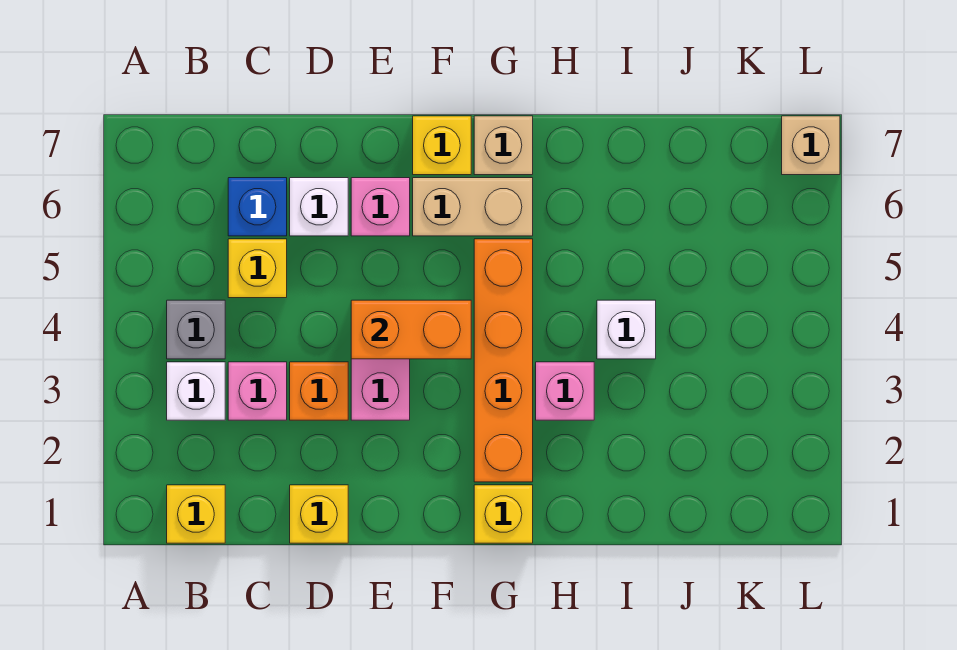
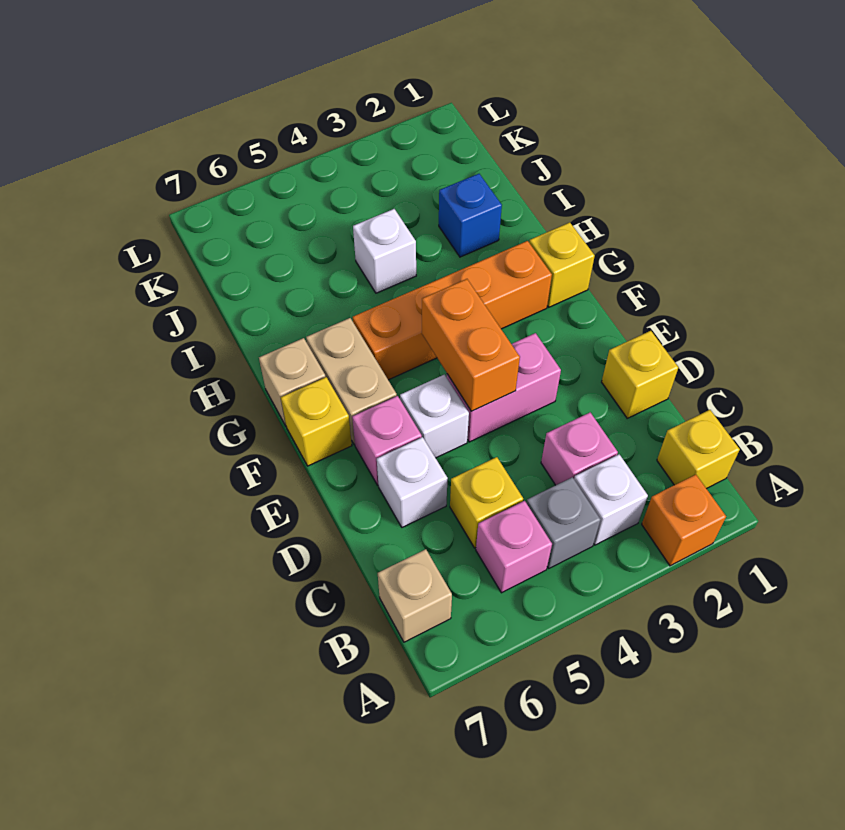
blue 1x1 brick [228,178,287,236] -> blue 1x1 brick moved to [439,174,502,257]
orange 1x1 brick [290,362,348,420] -> orange 1x1 brick moved to [642,474,726,566]
none -> white 1x1 brick [400,375,469,458]
pink 1x1 brick [536,362,594,420] -> pink 1x1 brick moved to [476,501,552,593]
tan 1x1 brick [782,116,840,175] -> tan 1x1 brick moved to [378,549,452,642]

